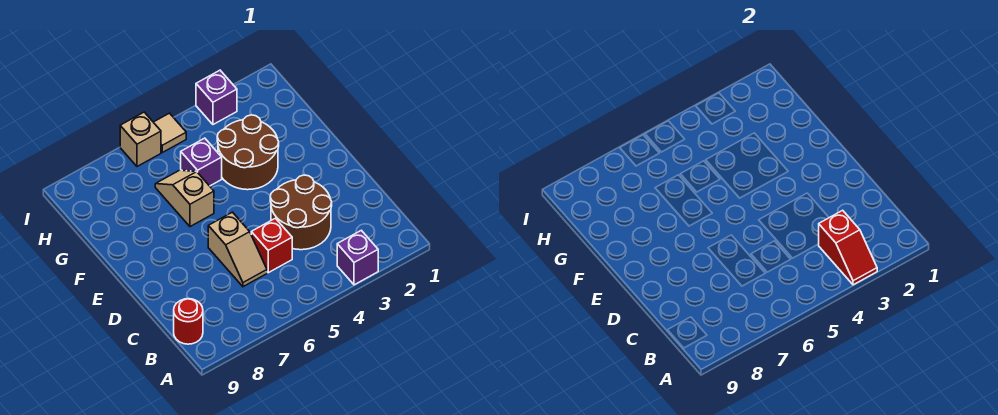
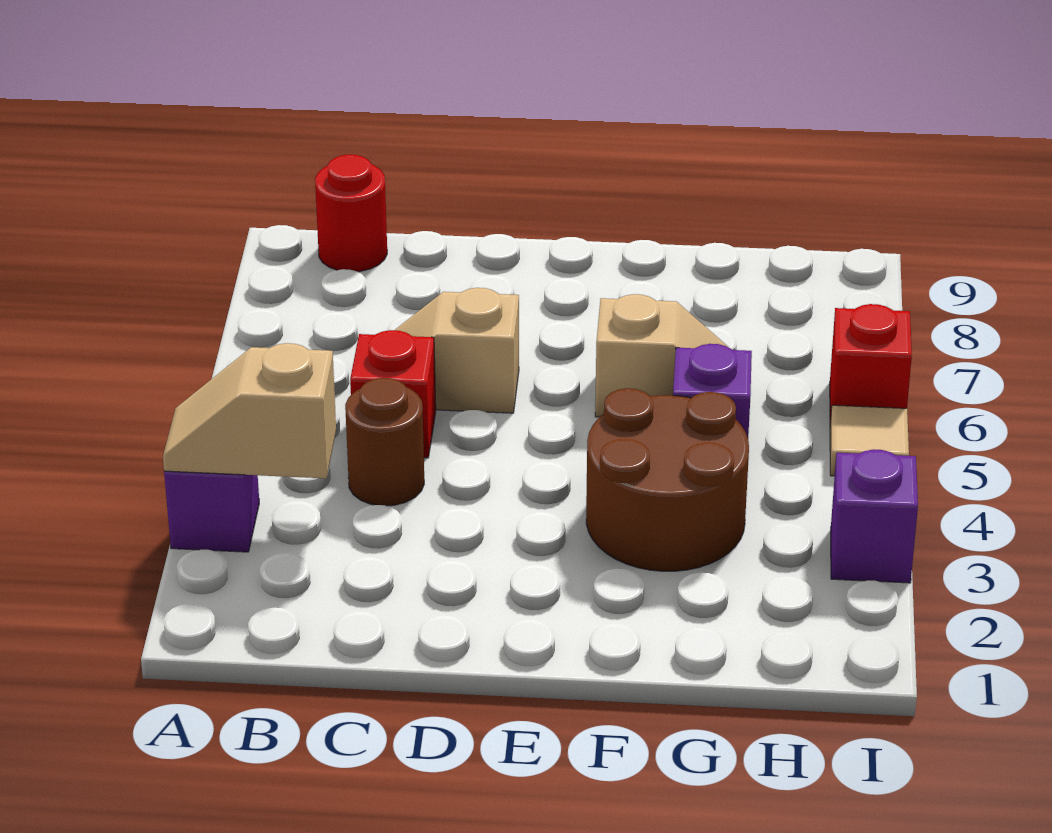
red 1x2 slope [819,210,877,285] -> tan 1x2 slope [163,343,336,478]
brown 2x2 round brick [270,175,332,250] -> brown 1x1 round brick [345,378,424,506]
tan 1x1 brick [120,112,161,166] -> red 1x1 brick [830,304,912,423]

